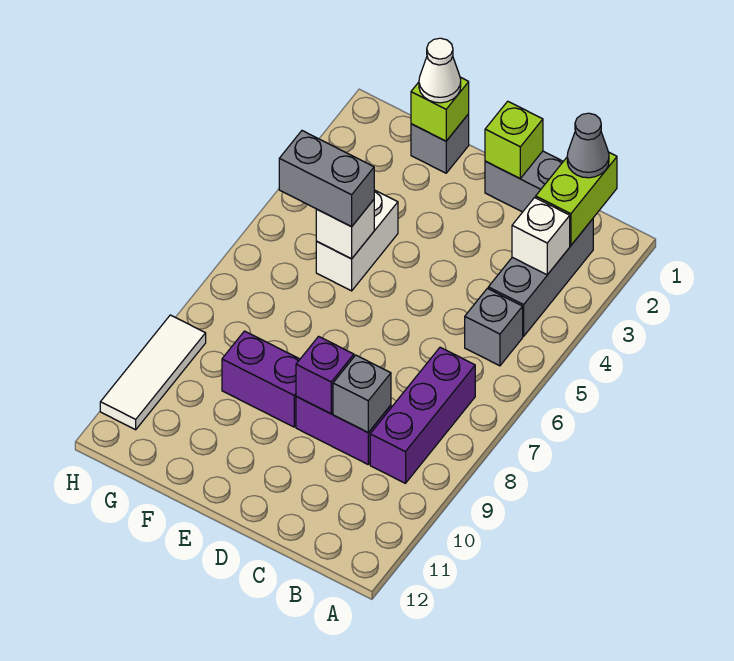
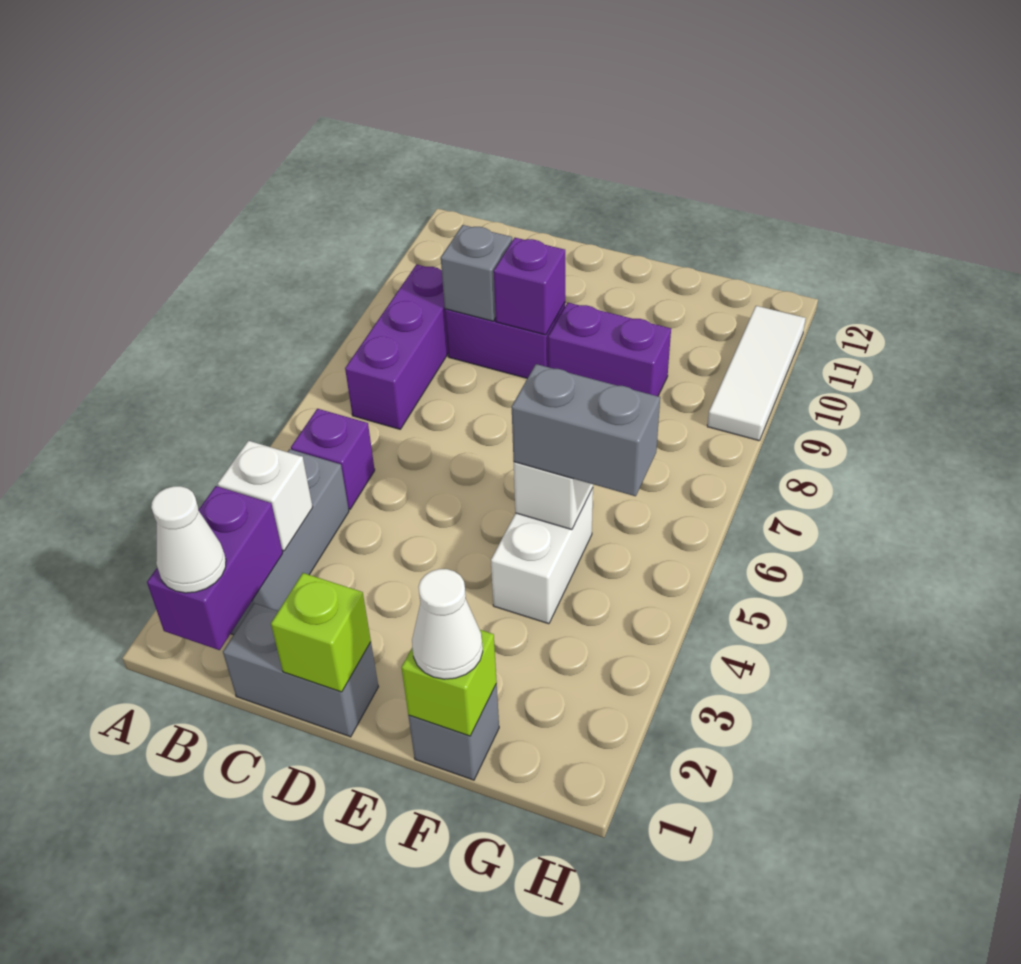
lime 1x2 brick [536,152,617,245] -> purple 1x2 brick [147,486,283,650]
grey 1x1 cone [567,113,609,178] -> white 1x1 cone [151,486,226,593]
grey 1x1 brick [465,288,523,366] -> purple 1x1 brick [291,409,375,509]

